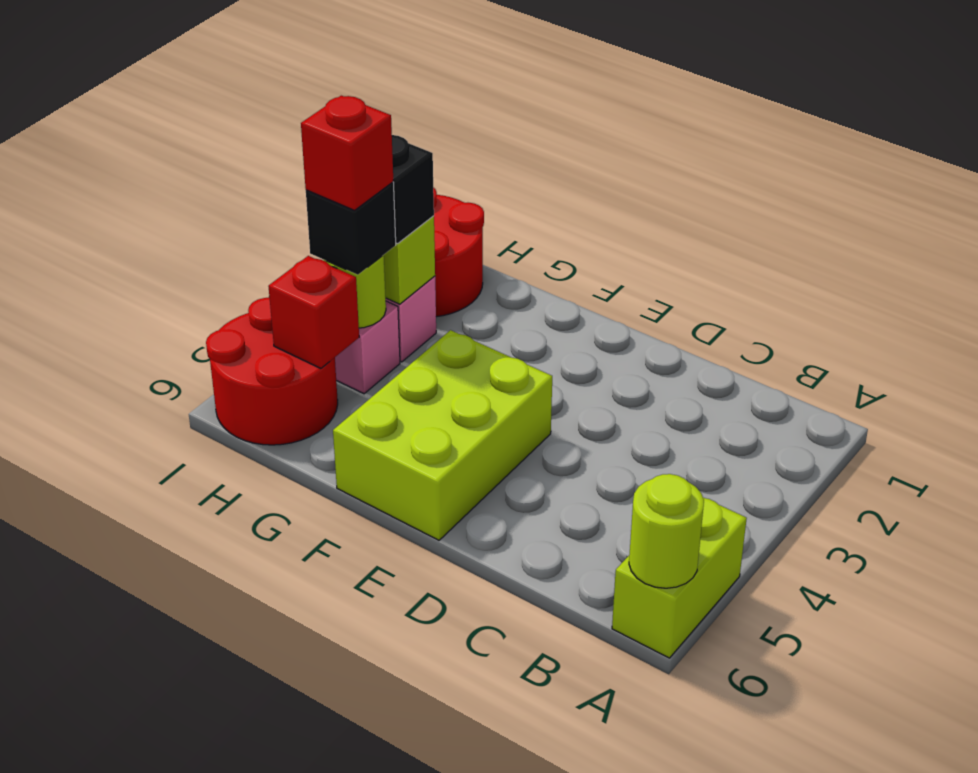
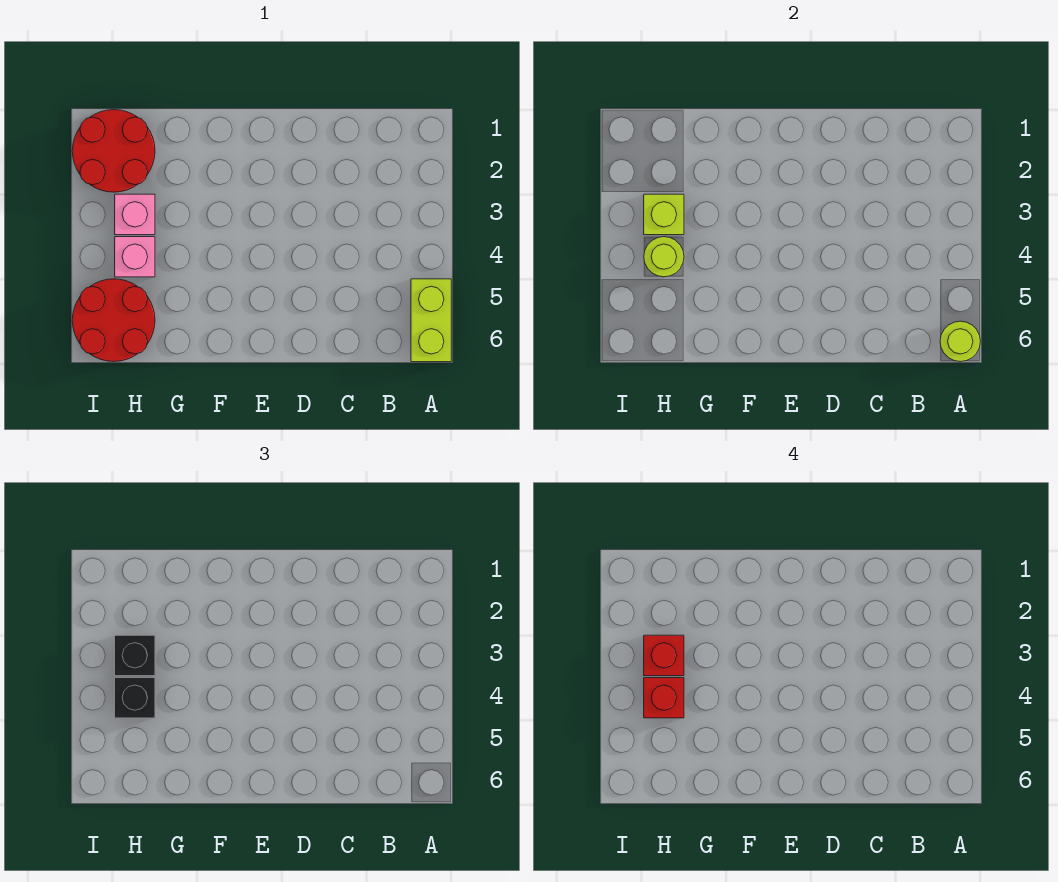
lime 2x3 brick [333,330,552,540] -> none
red 1x1 brick [268,256,359,368] -> red 1x1 brick moved to [644,635,684,676]

